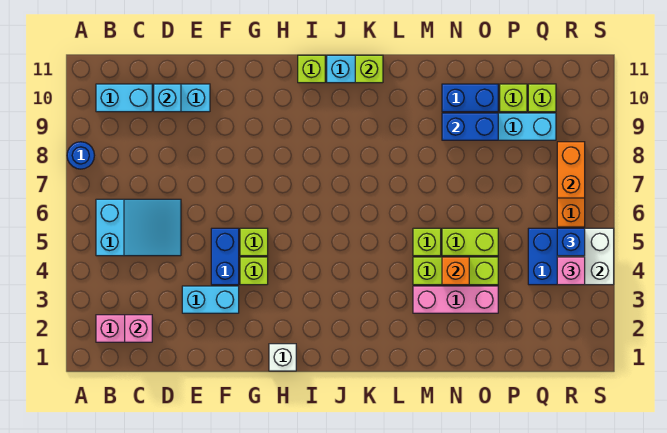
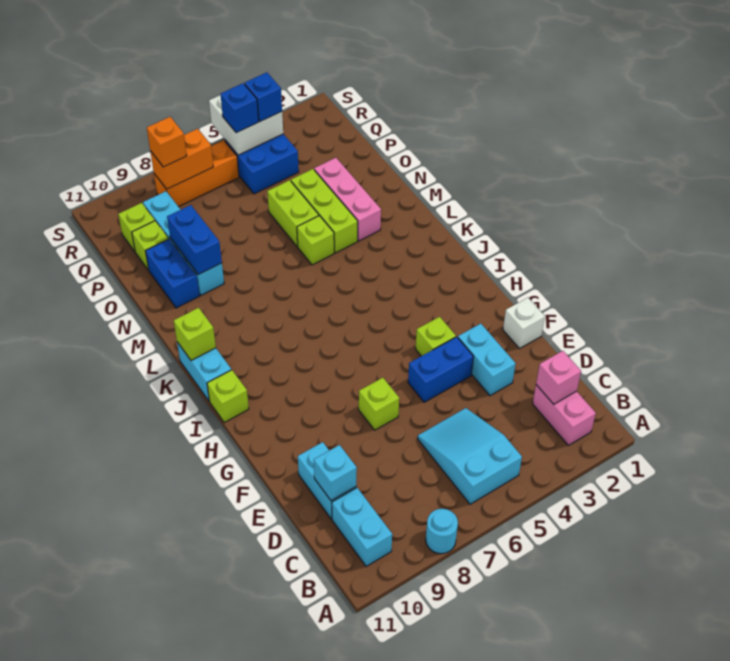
blue 1x1 round brick [67,142,94,169] -> cyan 1x1 round brick [426,509,458,554]
lime 1x1 brick [240,228,268,256] -> lime 1x1 brick moved to [359,378,399,430]
white 1x1 brick [269,344,296,371] -> white 1x1 brick moved to [503,298,545,348]
orange 1x1 brick [442,257,469,285] -> orange 1x1 brick moved to [147,117,187,167]
pink 1x1 brick [557,257,585,285] -> blue 1x1 brick [245,72,282,121]

